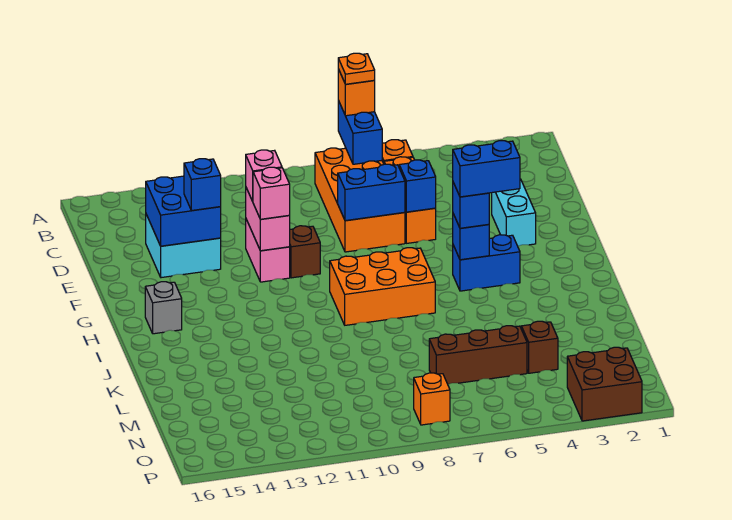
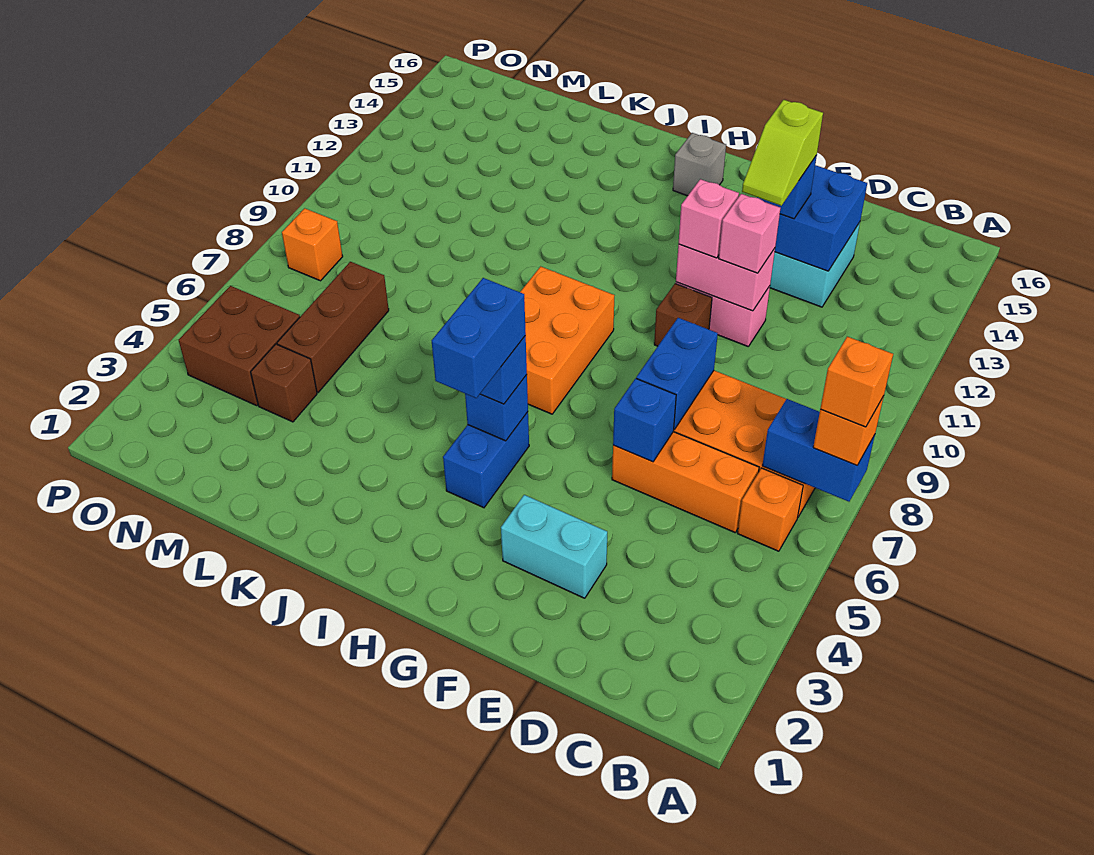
orange 1x1 plate [338,53,375,84] -> orange 1x1 brick [820,337,893,427]
none -> lime 1x2 slope [742,100,823,206]
brown 2x2 brick [567,347,642,421] -> brown 2x2 brick moved to [179,286,300,406]

